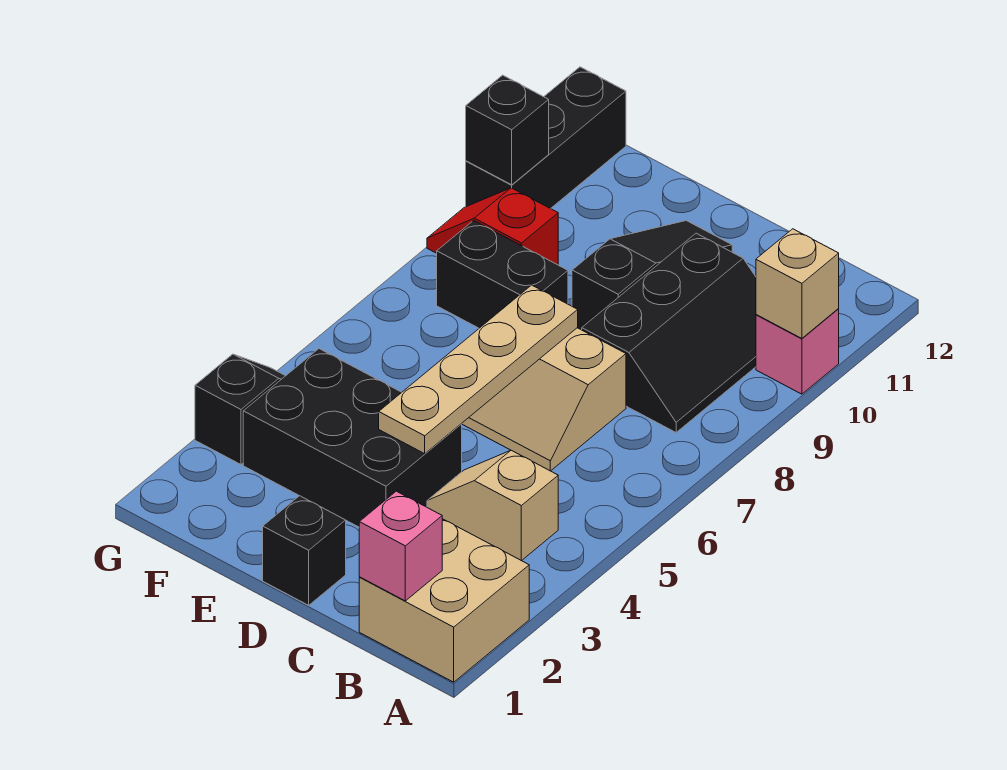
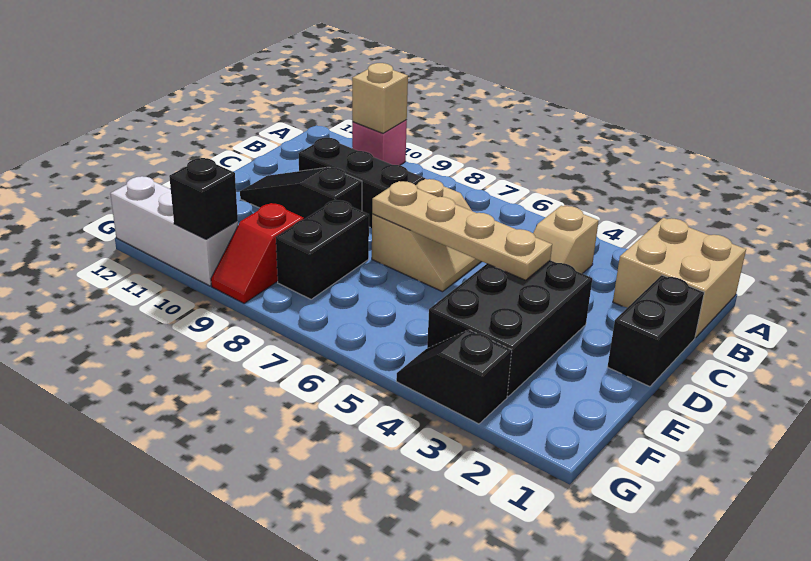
pink 1x1 brick [359,491,442,601] -> none
black 1x1 brick [263,496,346,605] -> black 1x2 brick [608,275,704,387]
black 1x3 brick [466,67,626,209] -> white 1x3 brick [110,176,238,286]

